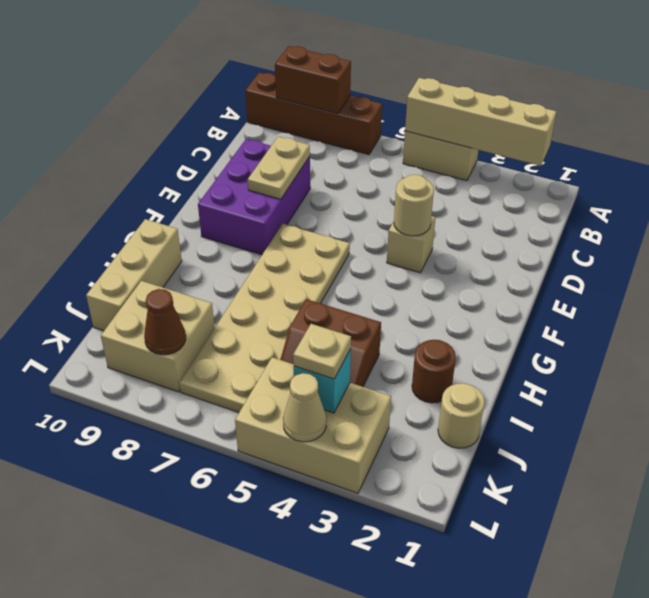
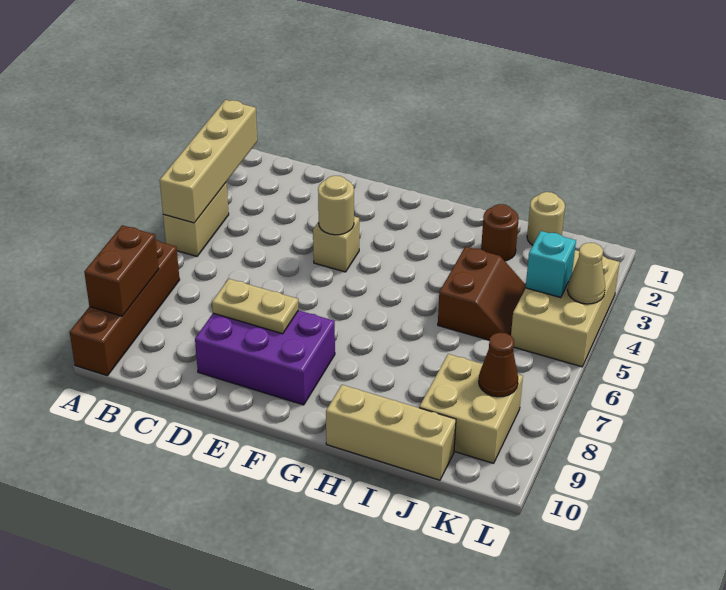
tan 2x6 plate [179,224,350,412] -> none
tan 1x1 plate [293,324,351,379] -> none

